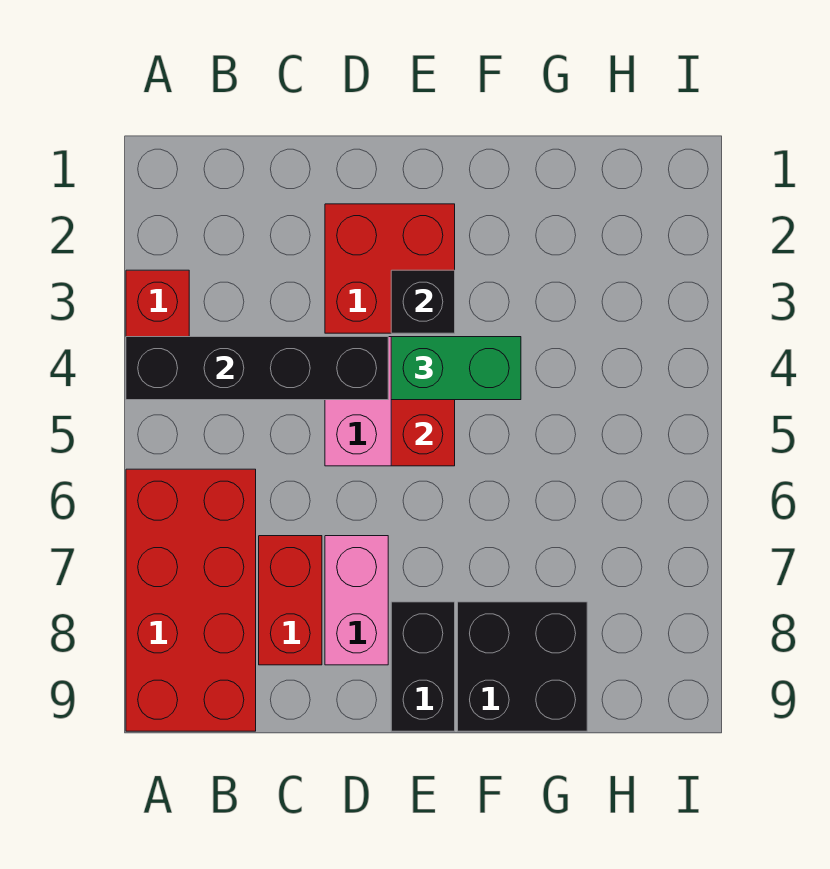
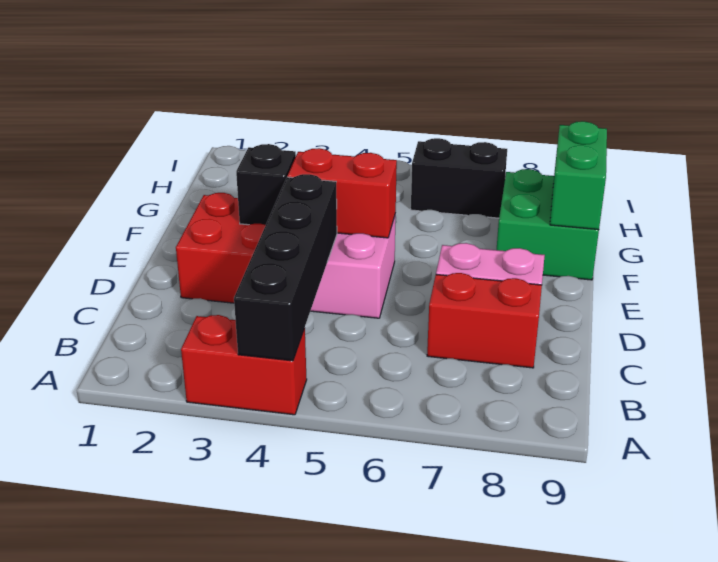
red 2x4 brick [126,469,256,731] -> none
green 1x2 brick [391,337,521,400] -> green 1x2 brick moved to [550,121,607,230]
black 1x2 brick [391,602,455,731] -> black 1x2 brick moved to [411,138,507,218]
black 2x2 brick [458,602,587,731] -> green 2x2 brick [497,169,599,280]

